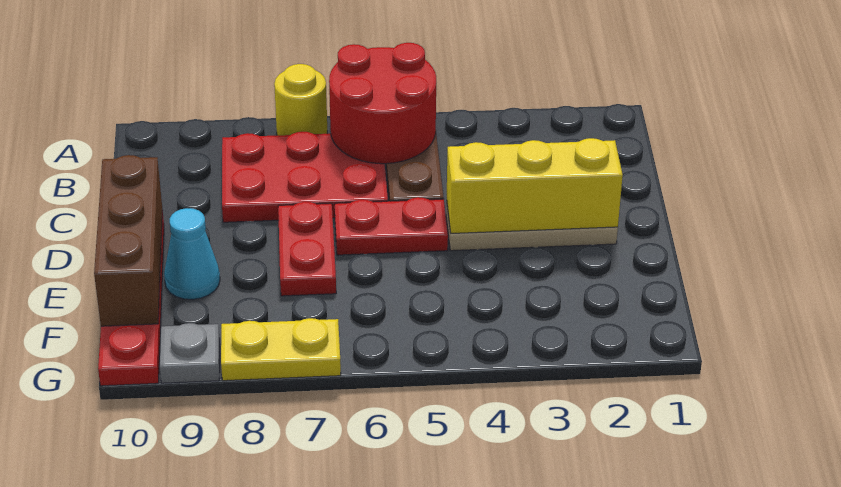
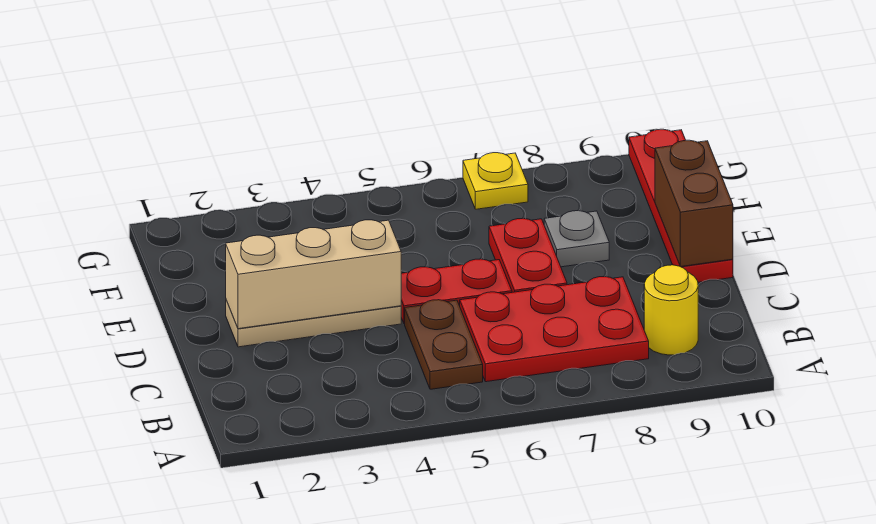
red 2x2 round brick [329,43,436,164] -> none
yellow 1x1 round brick [274,64,327,135] -> yellow 1x1 round brick moved to [644,265,698,355]
yellow 1x3 brick [447,138,623,234] -> tan 1x3 brick [226,220,401,329]
brown 1x3 brick [94,155,162,326] -> brown 1x2 brick [655,140,733,267]
cyan 1x1 cone [164,208,220,299] -> none
yellow 1x2 plate [221,318,341,381] -> yellow 1x1 plate [463,153,528,209]
grey 1x1 plate [160,323,220,383] -> grey 1x1 plate moved to [544,211,609,267]

